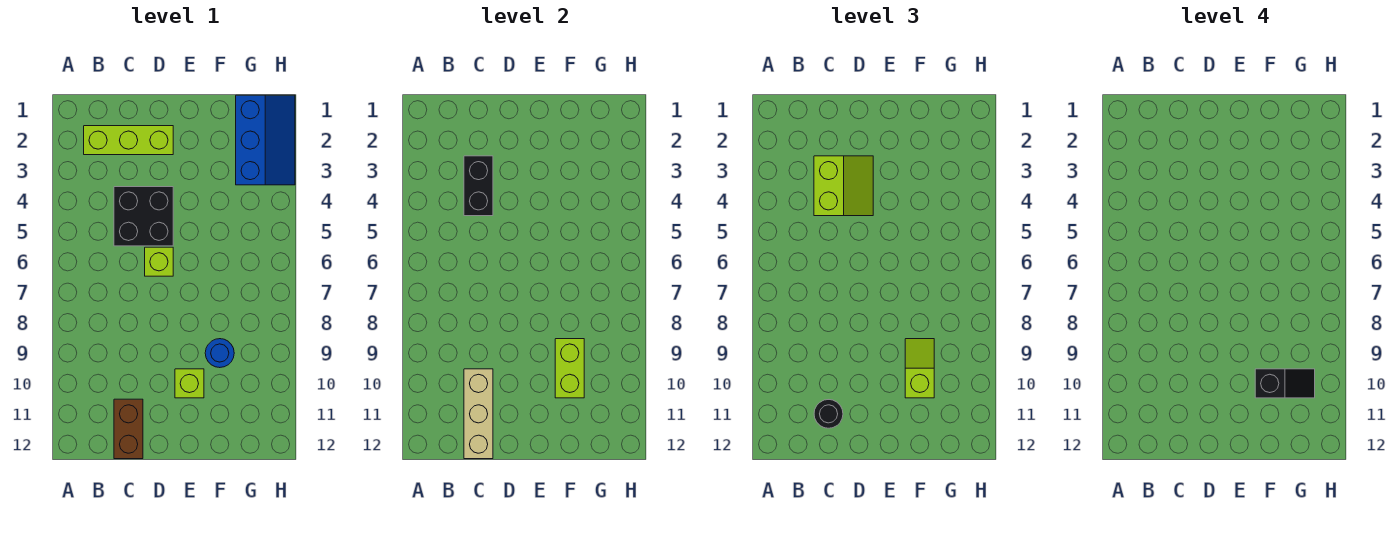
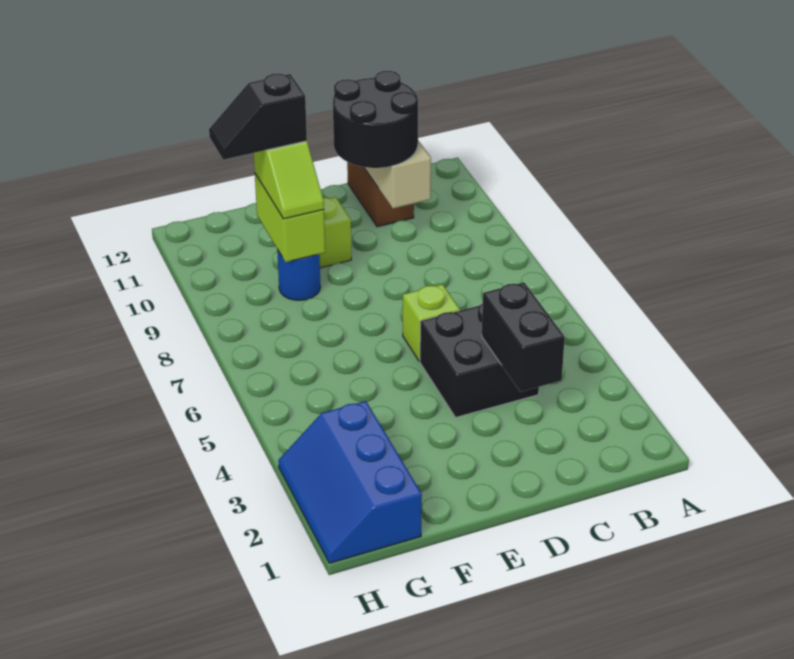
lime 1x3 brick [84,126,173,155] -> none
lime 2x2 slope [814,156,873,216] -> none
black 1x1 round brick [814,400,843,428] -> black 2x2 round brick [333,71,418,168]

